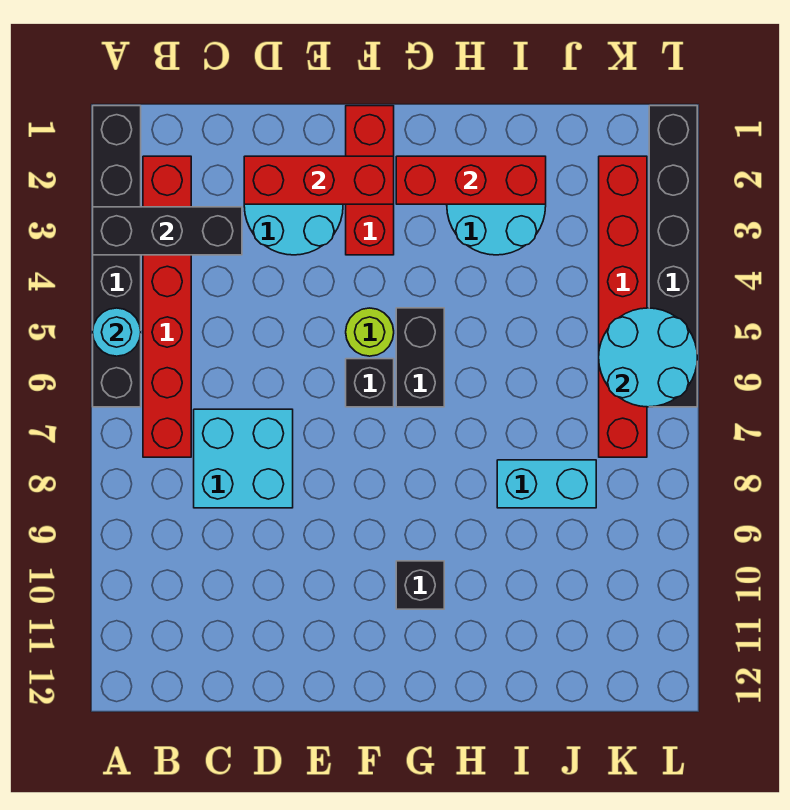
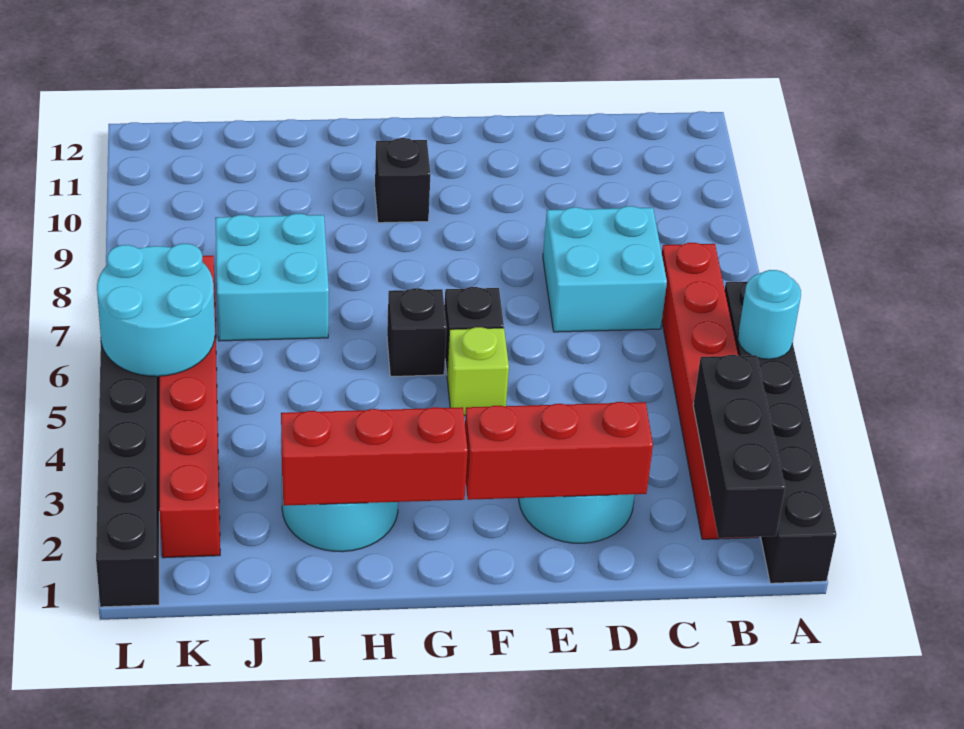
black 1x3 brick [93,207,242,255] -> black 1x3 brick turned to [693,355,785,538]
red 1x3 brick [346,106,394,255] -> none
lime 1x1 round brick [346,308,394,356] -> lime 1x1 brick [447,327,509,416]
black 1x2 brick [396,308,444,407] -> black 1x1 brick [387,288,447,376]
cyan 1x2 brick [497,460,596,508] -> cyan 2x2 brick [215,214,329,341]

